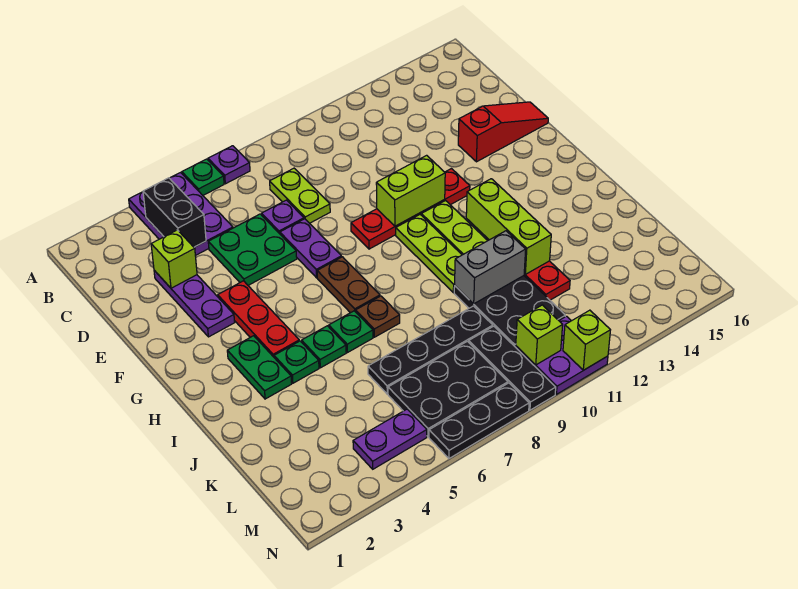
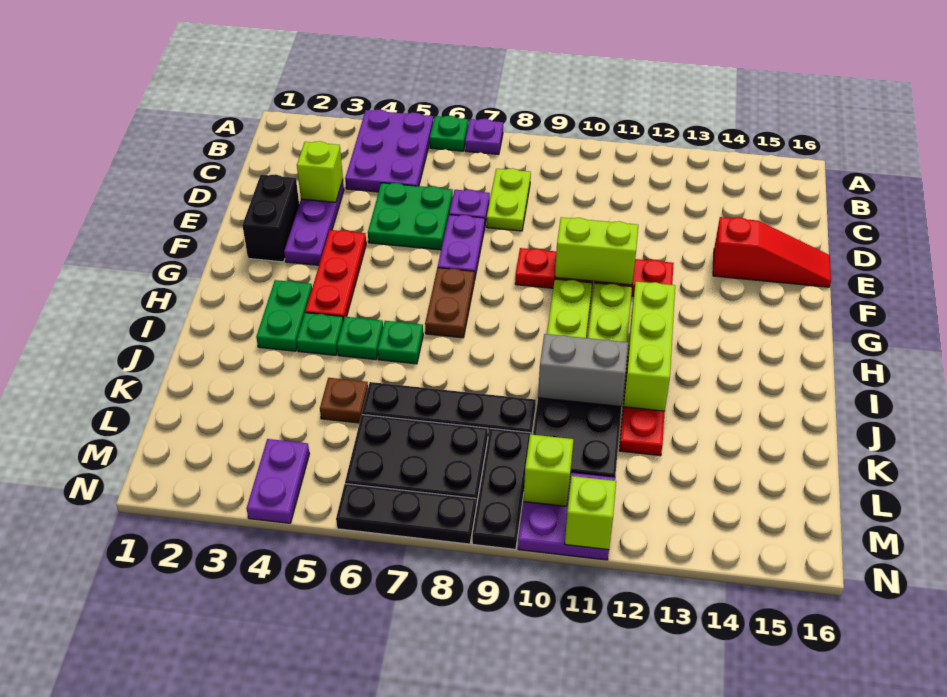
black 1x2 brick [143,178,206,247] -> black 1x2 brick moved to [242,174,299,262]
brown 1x1 plate [356,296,400,337] -> brown 1x1 plate moved to [320,378,368,423]
purple 1x2 plate [353,409,427,469] -> purple 1x2 plate turned to [246,439,309,523]

